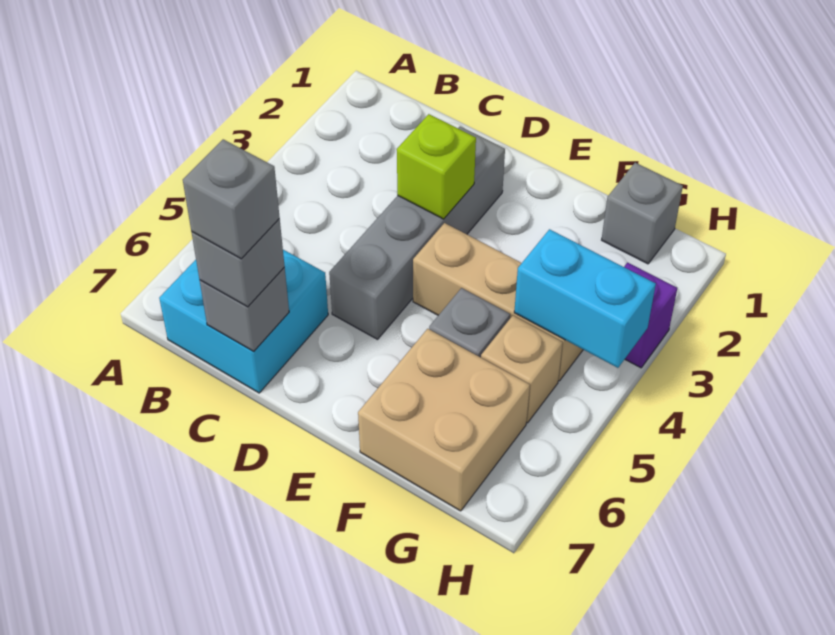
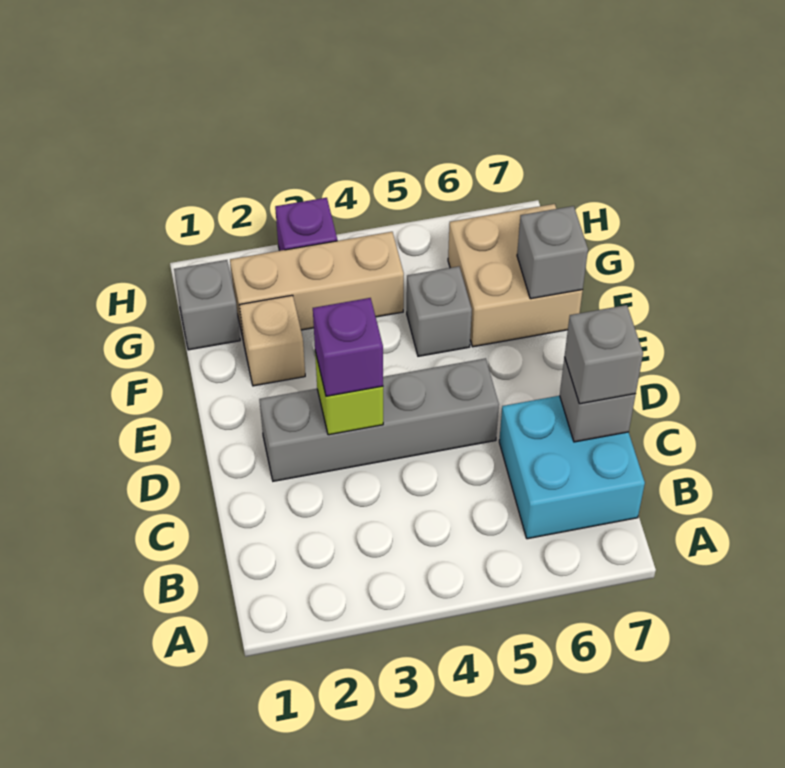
grey 1x1 brick [183,139,280,259] -> grey 1x1 brick moved to [517,206,588,299]
none -> purple 1x1 brick [313,298,383,396]
tan 1x3 brick [413,223,583,381] -> tan 1x3 brick turned to [230,232,404,337]
cyan 1x2 brick [514,229,656,368] -> none
tan 1x1 brick [481,316,563,423] -> tan 1x1 brick moved to [239,295,305,386]

